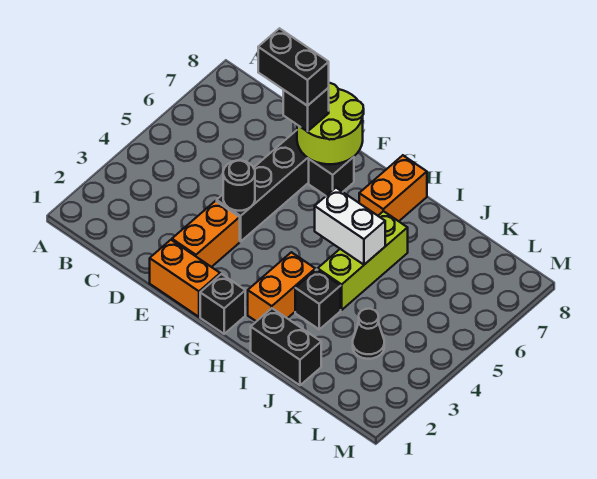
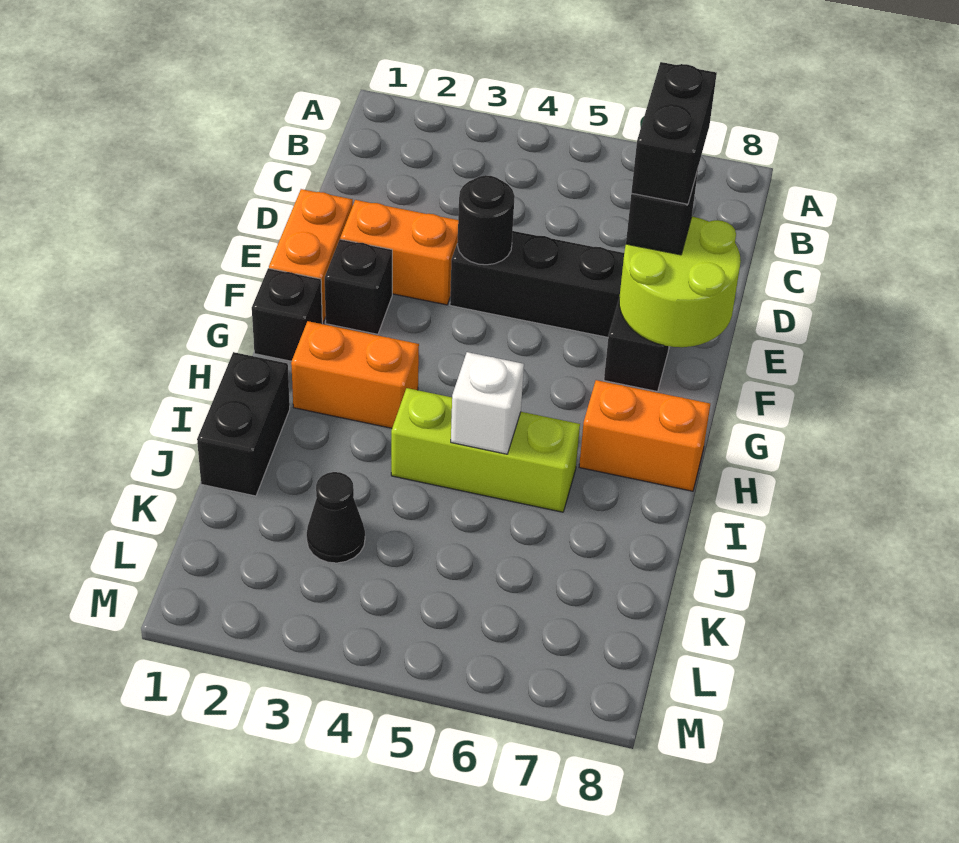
white 1x2 brick [315,188,385,265] -> white 1x1 brick [451,352,524,454]
black 1x1 brick [295,269,341,329] -> black 1x1 brick moved to [325,239,392,334]

